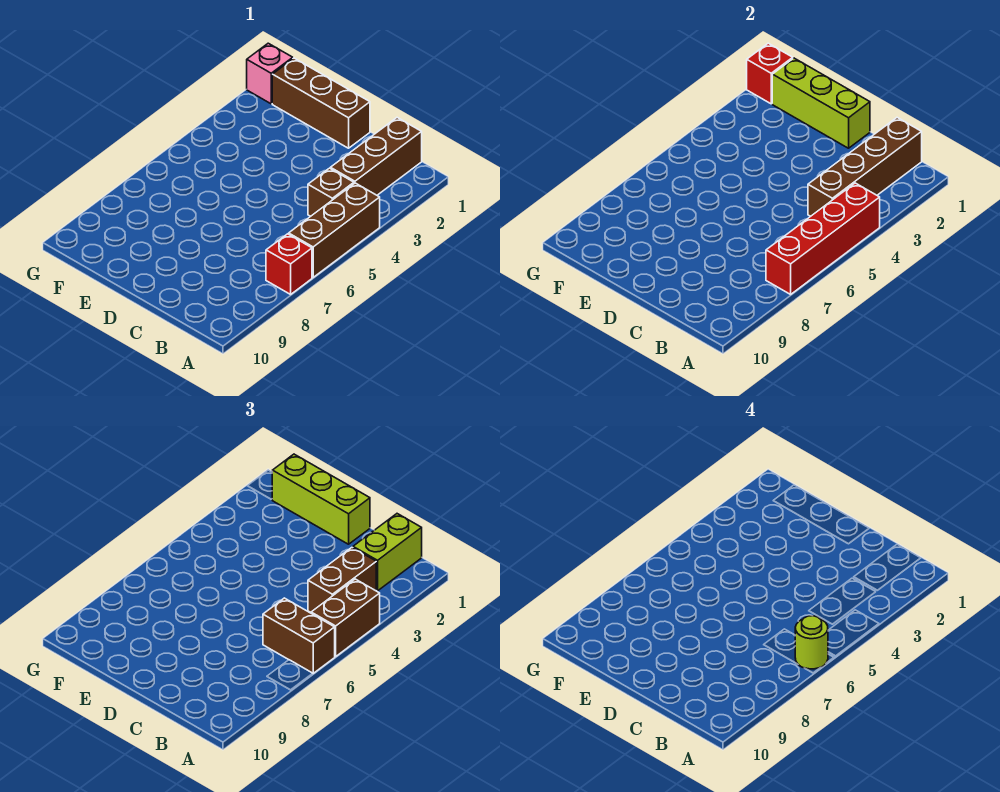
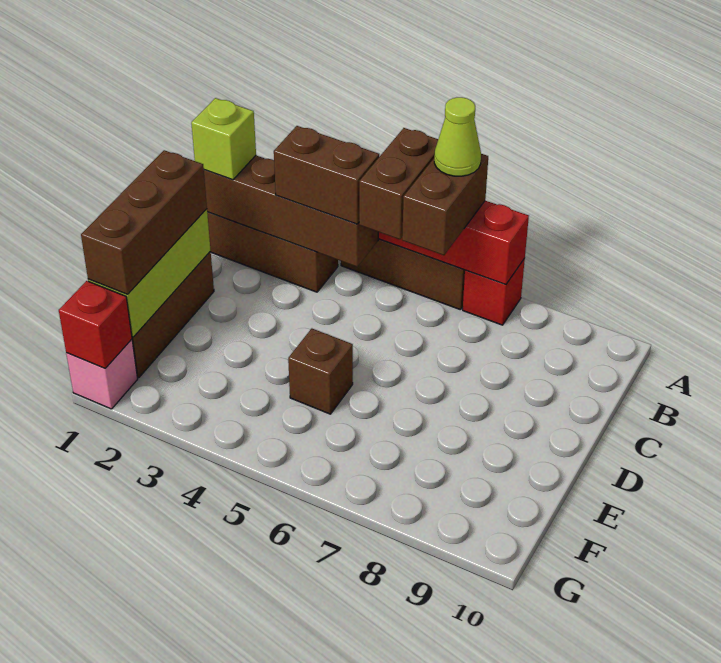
brown 1x2 brick [311,579,380,657] -> brown 1x2 brick turned to [359,128,438,239]
lime 1x1 round brick [795,616,828,669] -> lime 1x1 cone [434,97,481,176]
lime 1x2 brick [353,514,422,591] -> lime 1x1 brick [191,98,256,180]
brown 1x1 brick [308,168,354,216] -> brown 1x1 brick moved to [288,329,353,414]
lime 1x3 brick [272,454,370,544] -> brown 1x3 brick [81,150,207,294]

